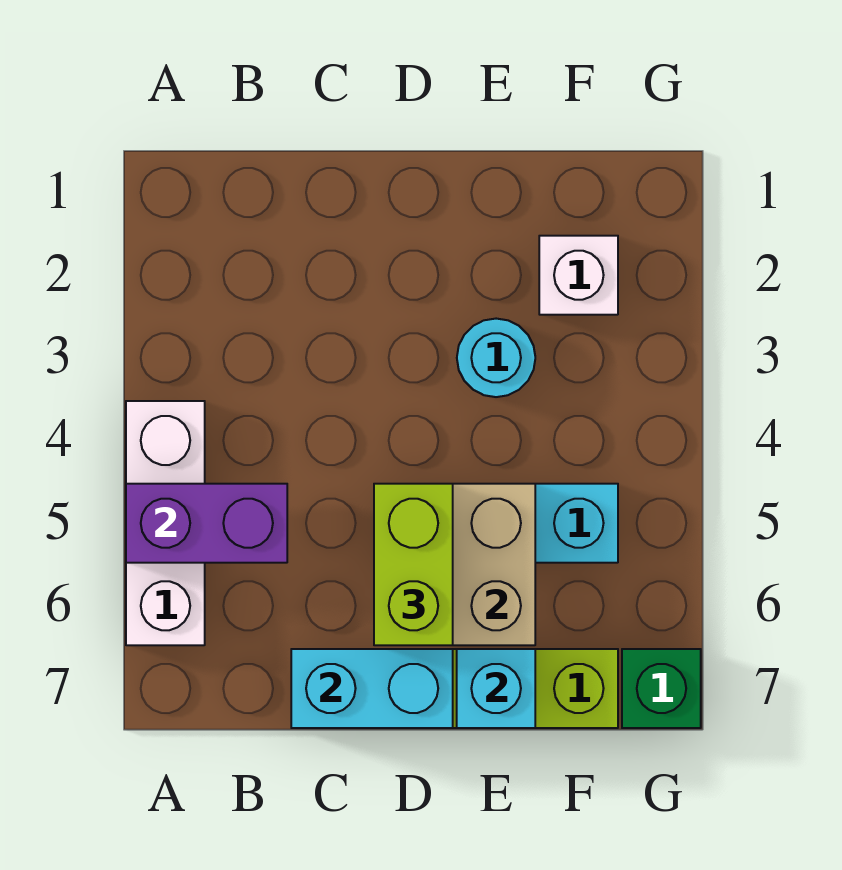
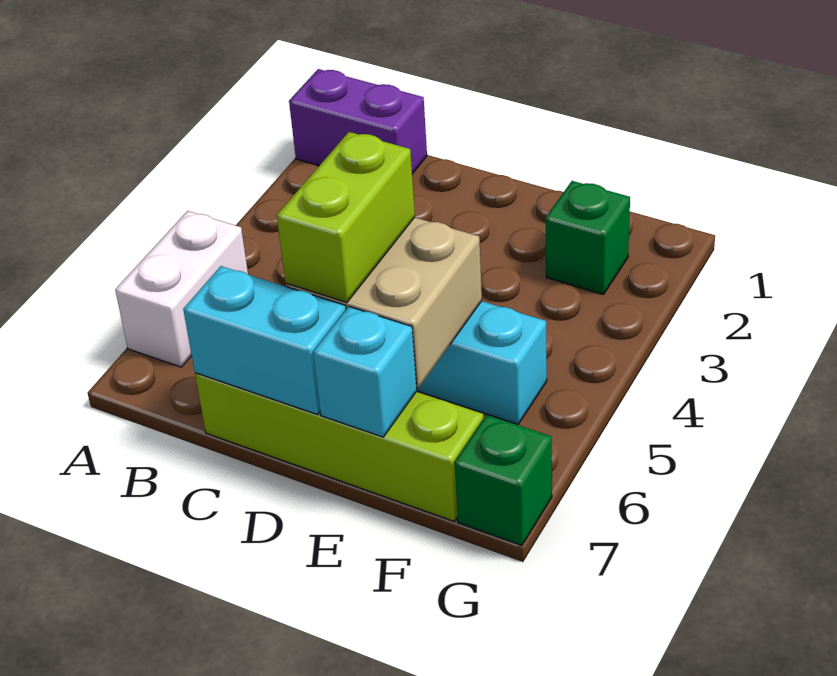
white 1x3 brick [126,401,205,645] -> white 1x2 brick [115,211,248,367]
purple 1x2 brick [126,484,287,563] -> purple 1x2 brick moved to [289,69,427,174]
cyan 1x1 round brick [457,319,535,397] -> none
white 1x1 brick [539,236,618,315] -> green 1x1 brick [546,181,630,295]

